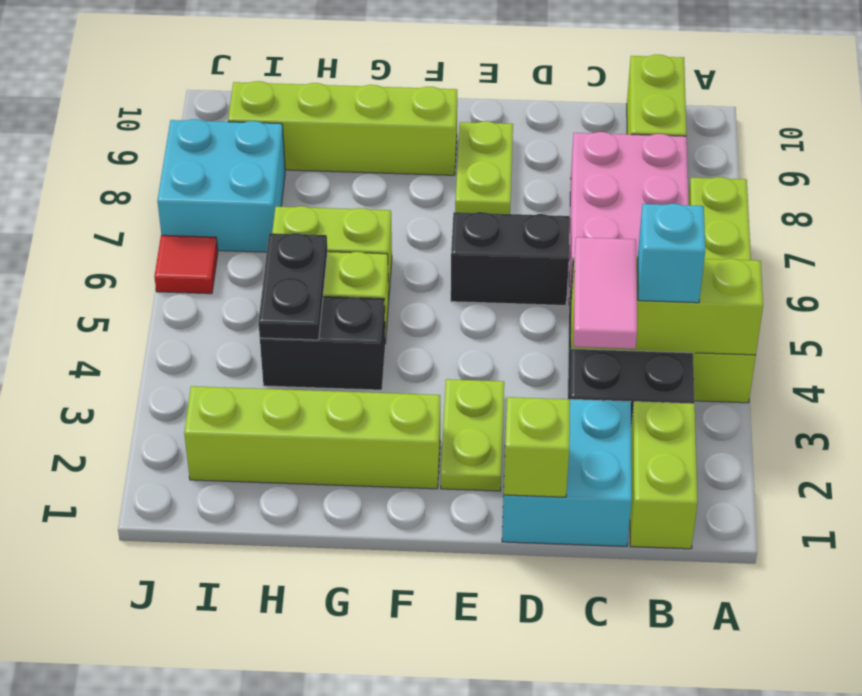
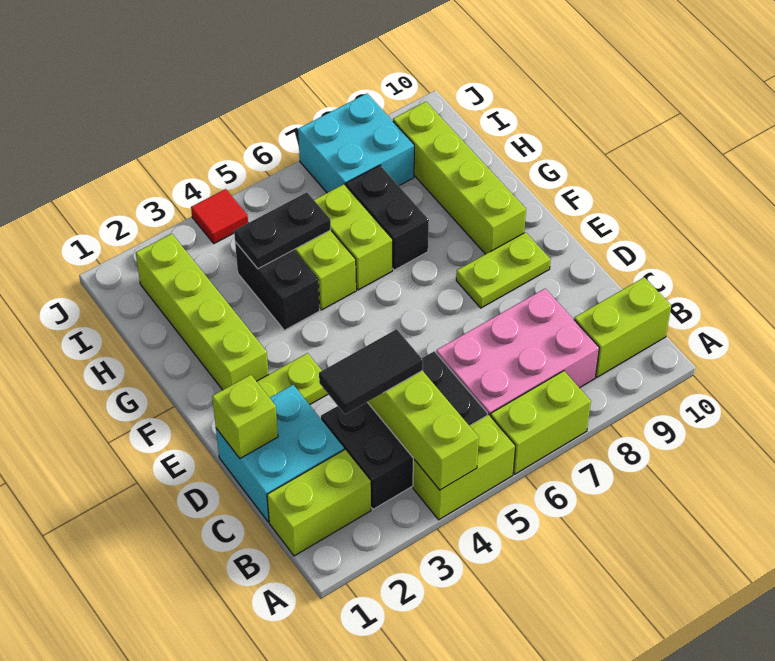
cyan 1x1 brick [638,204,705,303] -> none
pink 1x2 tile [574,237,637,349] -> black 1x2 tile [319,329,423,414]
black 1x2 brick [451,212,570,306] -> black 1x2 brick moved to [346,165,429,270]
red 1x1 tile [154,235,218,294] -> red 1x1 tile moved to [191,189,248,243]

